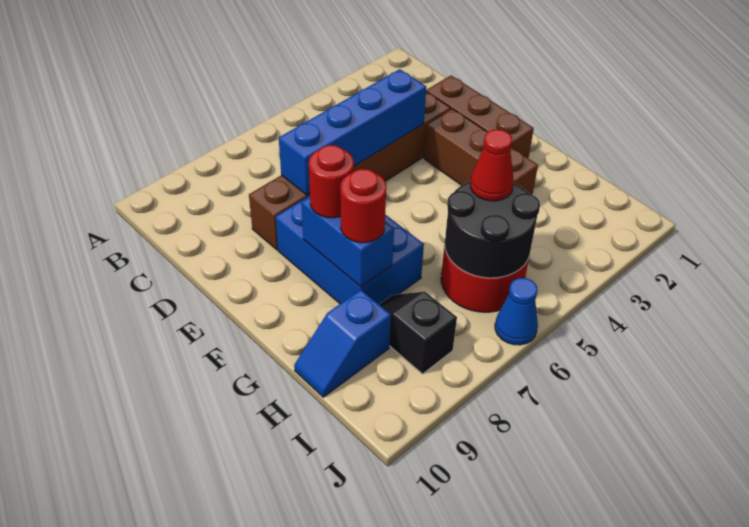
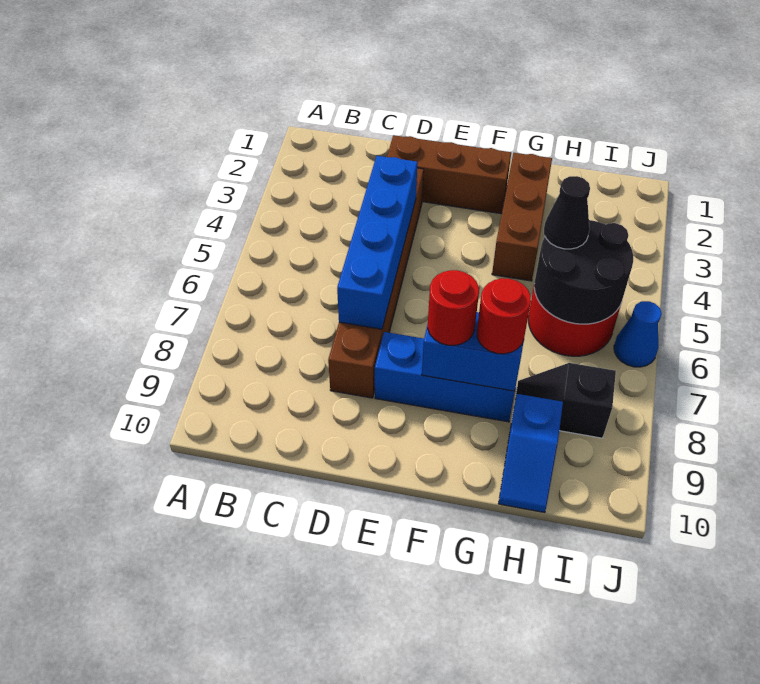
brown 1x3 brick [424,109,538,195] -> brown 1x3 brick turned to [492,153,552,281]
blue 2x3 brick [276,196,424,304] -> blue 1x3 brick [375,332,515,422]
red 1x1 cone [470,129,514,201] -> black 1x1 cone [544,176,590,249]

